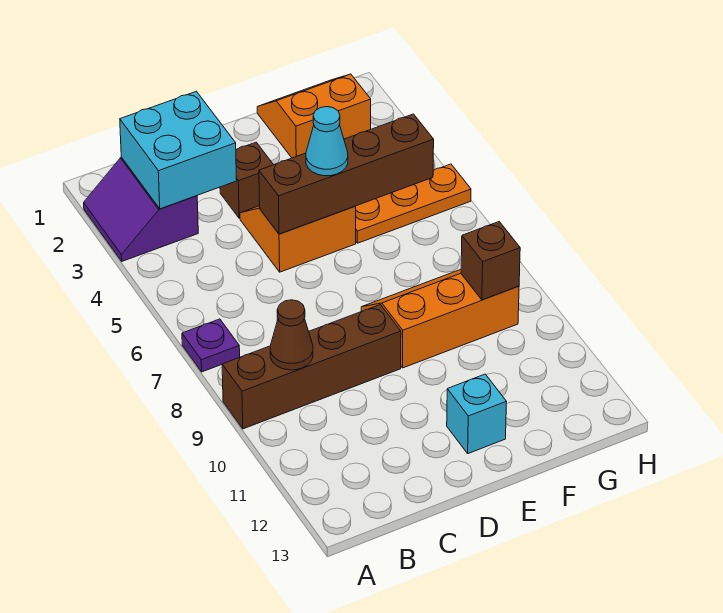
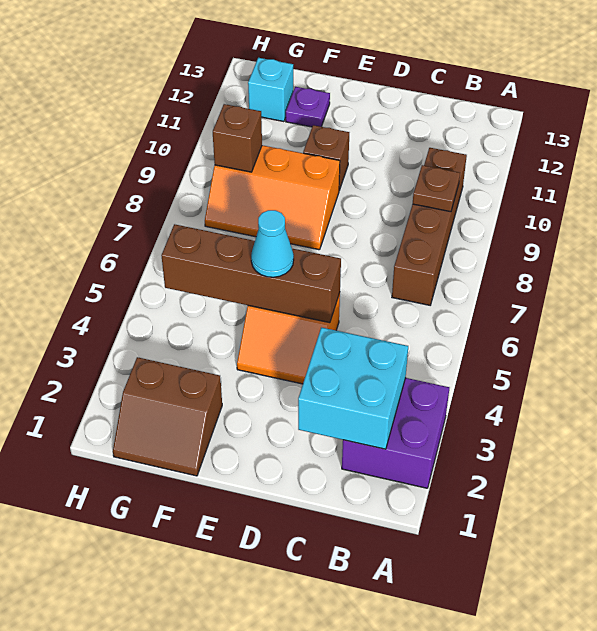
purple 2x2 slope [84,157,198,261] -> purple 2x2 brick [342,378,449,488]
purple 1x1 plate [182,319,240,372] -> purple 1x1 plate moved to [286,87,330,127]
brown 1x4 brick [222,305,401,429] -> brown 1x4 brick turned to [392,148,467,305]
brown 1x1 cone [270,300,313,370] -> brown 1x1 plate [413,165,460,212]
brown 1x1 brick [220,142,273,218] -> brown 1x1 brick moved to [303,125,349,190]
cyan 1x1 brick [447,374,507,454] -> cyan 1x1 brick moved to [248,58,293,122]
orange 2x2 slope [257,74,371,158] -> brown 2x2 slope [113,357,222,476]
orange 1x3 plate [355,164,471,243] -> none

